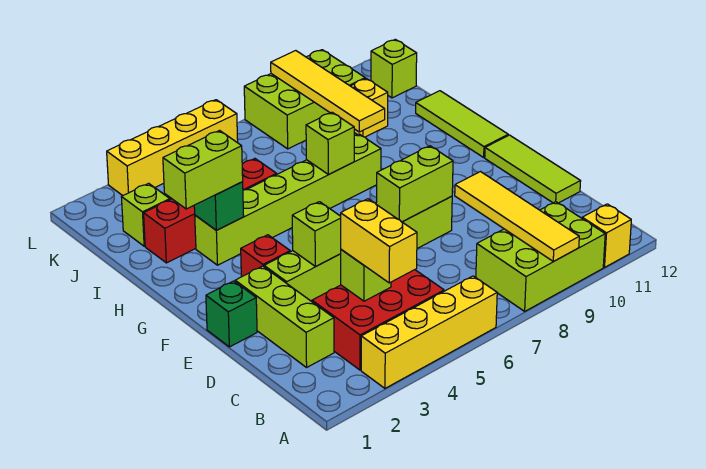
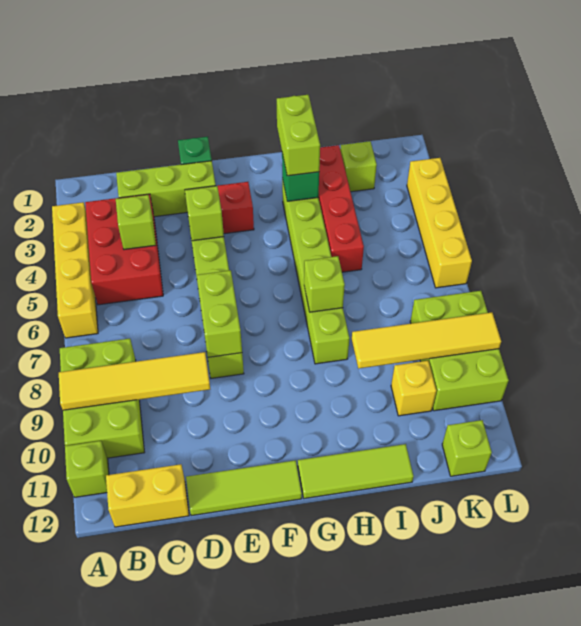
yellow 1x1 brick [582,204,631,267] -> lime 1x1 brick [65,441,109,497]
yellow 1x2 brick [341,199,417,283] -> yellow 1x2 brick moved to [106,464,189,527]

